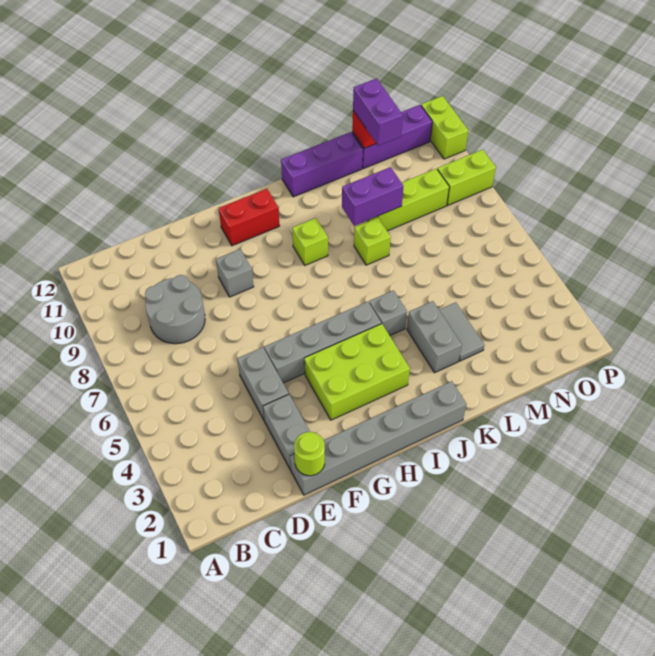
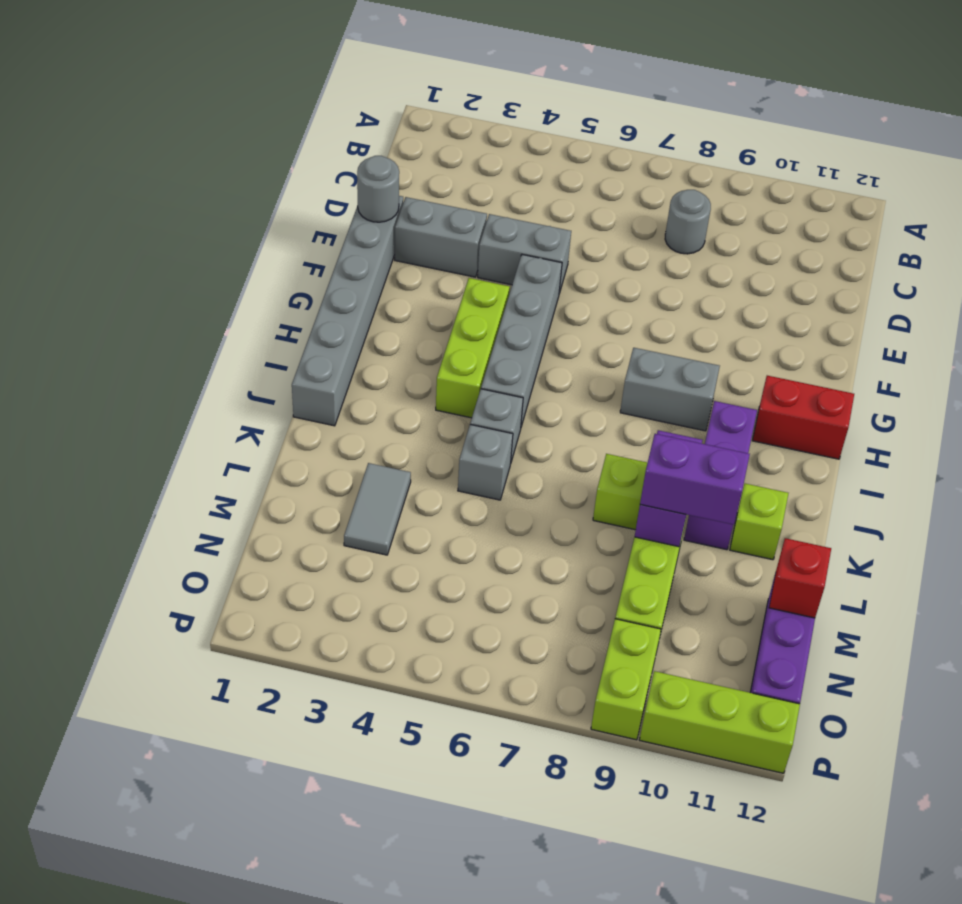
grey 2x2 round brick [145,275,205,344] -> grey 1x1 round brick [665,190,711,254]
lime 1x1 round brick [294,432,325,476] -> grey 1x1 round brick [357,156,399,222]
grey 1x1 brick [216,249,254,297] -> grey 1x1 brick moved to [458,425,513,500]
lime 2x3 brick [304,324,410,420] -> lime 1x3 brick [436,278,510,418]
red 1x2 brick [219,189,280,246] -> red 1x2 brick turned to [752,376,854,459]
lime 1x1 brick [292,218,328,265] -> lime 1x1 brick moved to [730,484,788,560]
purple 1x3 brick [281,132,363,197] -> purple 1x3 brick moved to [684,401,757,550]
grey 1x2 brick [407,301,462,373] -> grey 1x2 brick moved to [620,348,720,431]
grey 1x2 tile [439,302,484,361] -> grey 1x2 tile turned to [344,463,411,555]
purple 1x2 brick [353,78,403,146] -> purple 1x2 brick moved to [640,434,750,525]
lime 1x2 brick [421,96,468,159] -> lime 1x3 brick [639,671,800,773]

